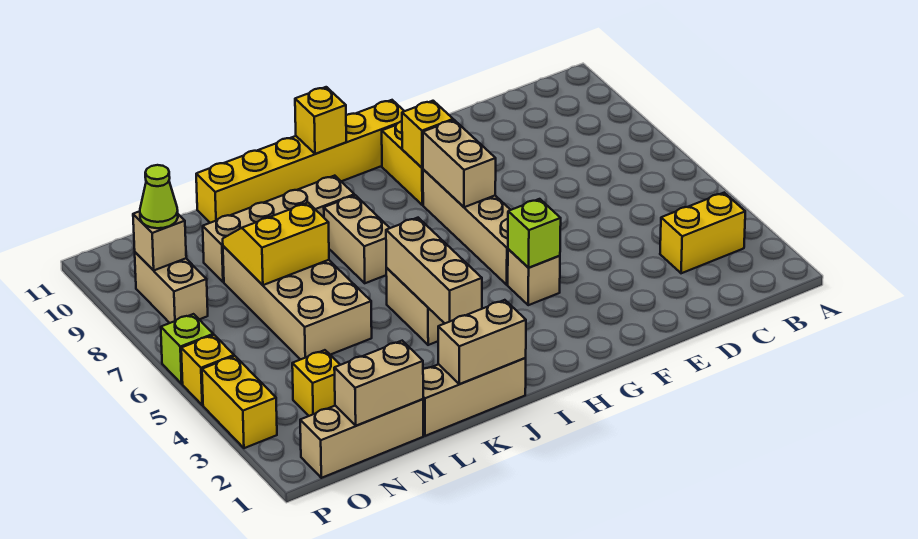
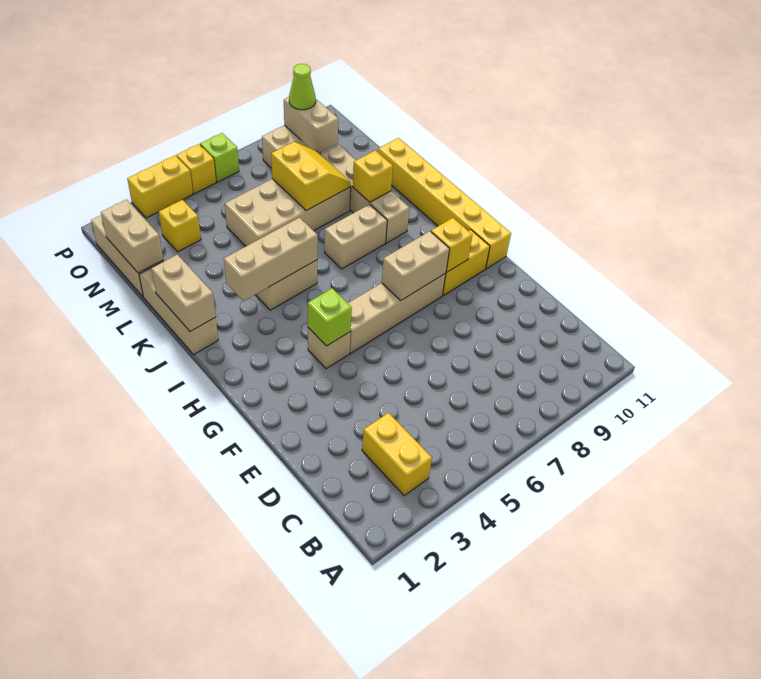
yellow 1x1 brick [295,87,346,154] -> yellow 1x1 brick moved to [353,150,393,202]
tan 1x1 brick [133,211,186,270] -> tan 1x2 brick [284,97,338,153]

